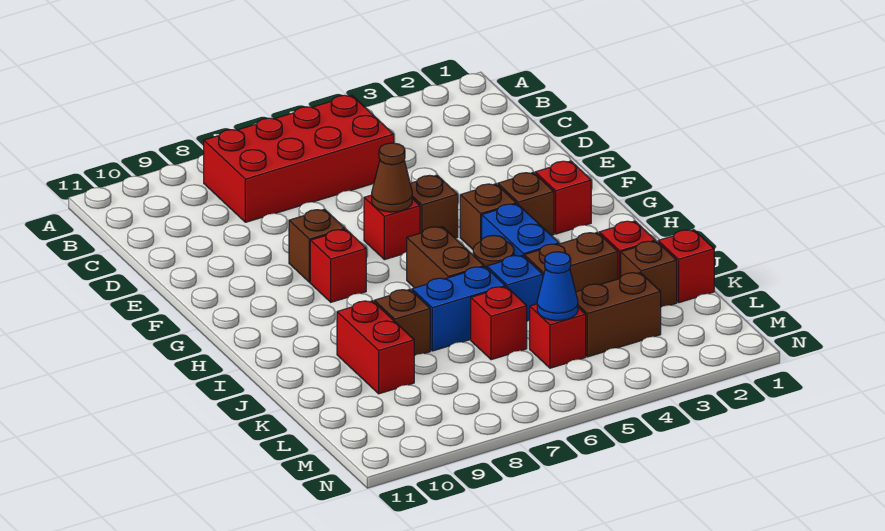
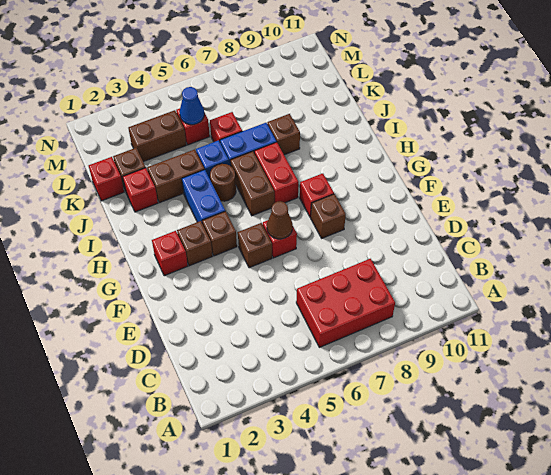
red 2x4 brick [204,95,394,222] -> red 2x3 brick [296,259,395,347]
red 1x2 brick [337,301,414,394] -> red 1x2 brick moved to [254,142,299,203]

